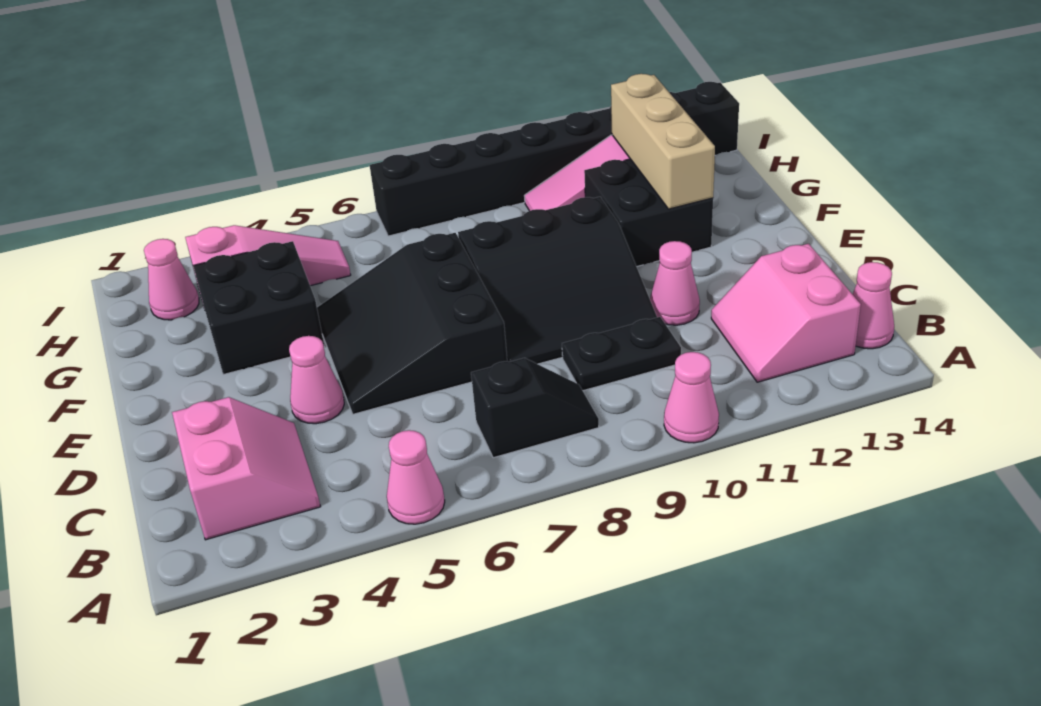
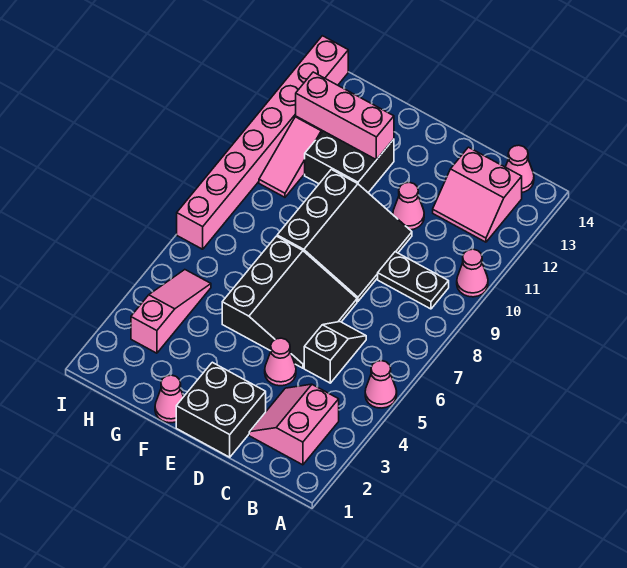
pink 2x2 slope [172,397,321,540] -> pink 2x2 slope turned to [249,384,339,465]
black 1x2 slope [471,358,599,458] -> black 1x2 slope moved to [304,322,366,383]
black 1x2 plate [562,317,681,391] -> black 1x2 plate turned to [378,252,449,309]
black 3x3 slope [317,233,507,414] -> black 3x3 slope turned to [222,236,357,368]
black 2x2 brick [193,241,325,375] -> black 2x2 brick moved to [176,362,266,457]
tan 1x3 brick [611,74,715,209] -> pink 1x3 brick [296,72,394,160]
pink 1x1 cone [144,239,199,320] -> pink 1x1 cone moved to [155,375,183,423]
black 1x8 brick [370,82,739,236] -> pink 1x8 brick [177,36,348,249]

